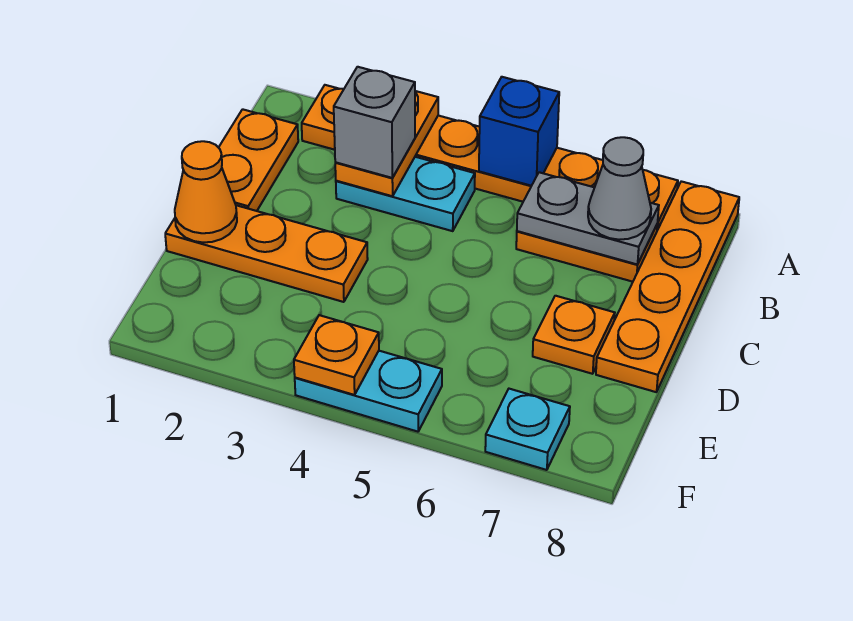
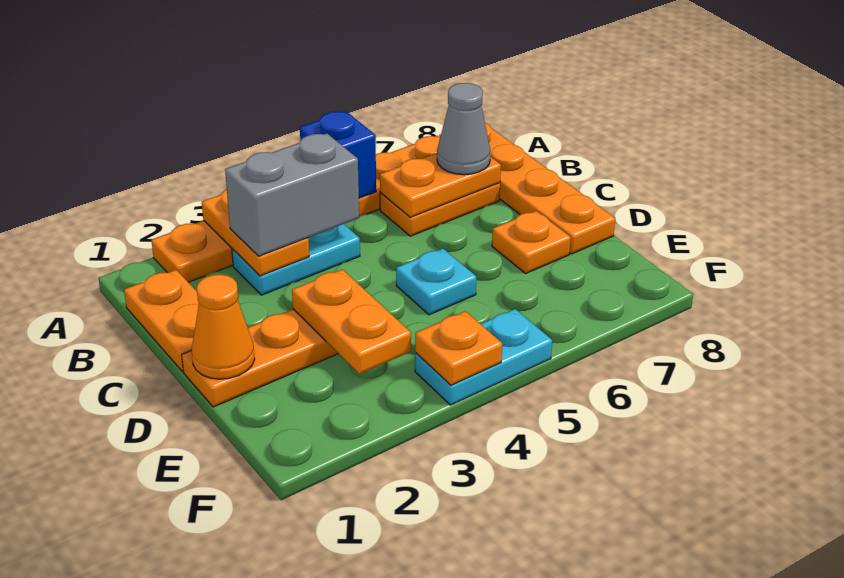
grey 1x1 brick [334,67,415,178] -> grey 1x2 brick [225,133,359,256]
grey 1x2 plate [517,172,659,265] -> orange 1x2 plate [380,153,501,217]
none -> orange 1x2 plate [292,269,411,374]
cyan 1x1 plate [485,389,570,470] -> cyan 1x1 plate moved to [396,249,476,315]

